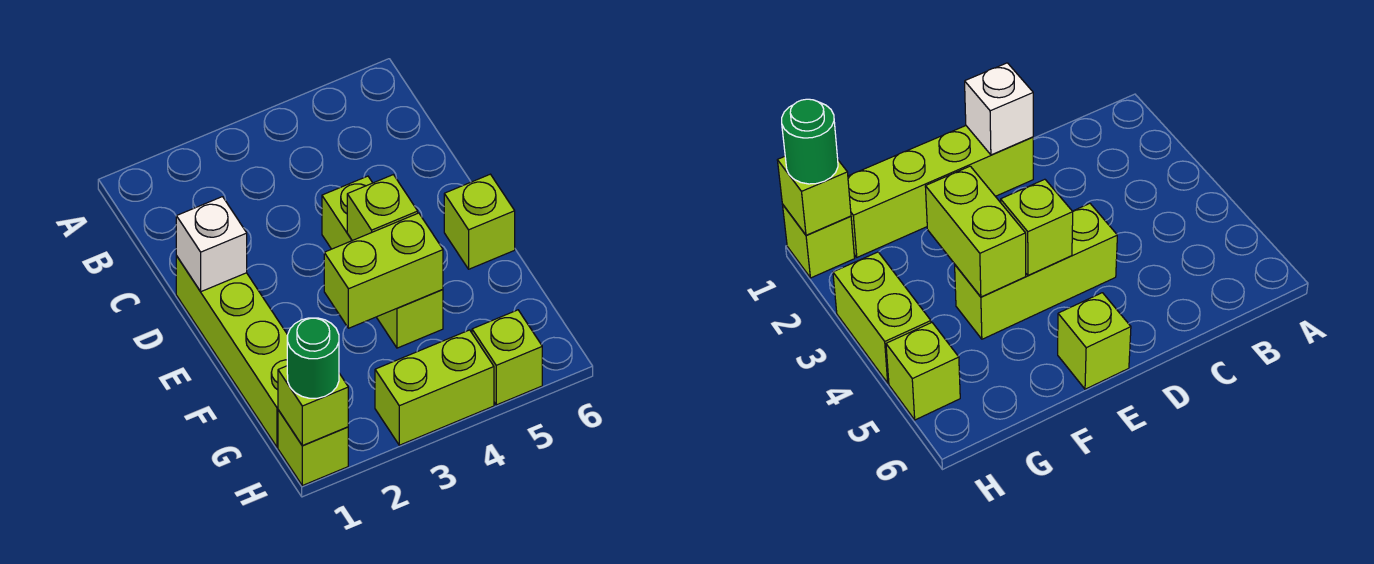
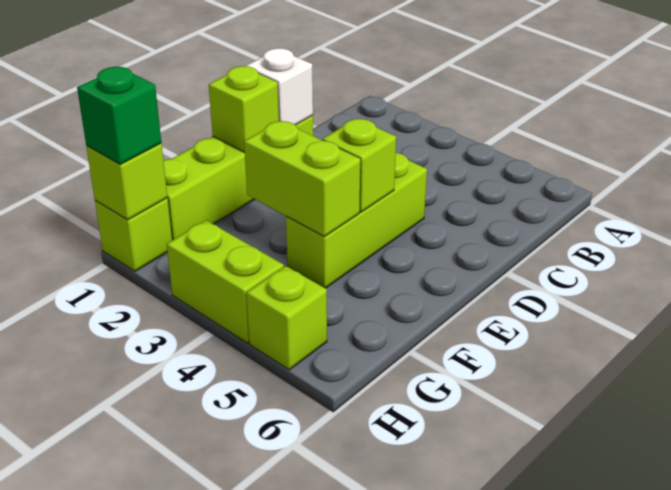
lime 1x1 brick [444,174,515,269] -> lime 1x1 brick moved to [209,66,279,152]
green 1x1 round brick [287,318,339,398] -> green 1x1 brick [77,67,161,164]

